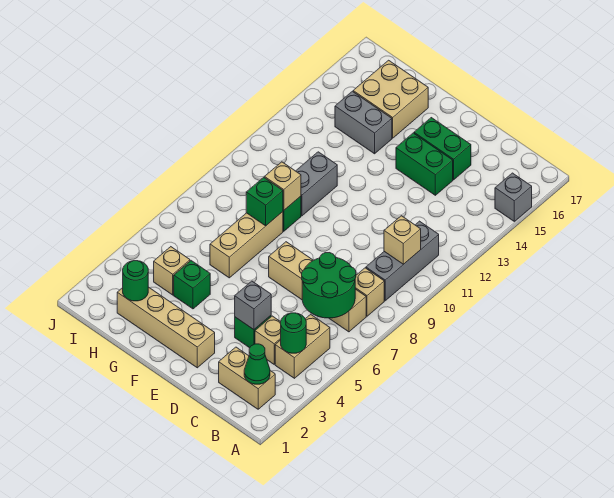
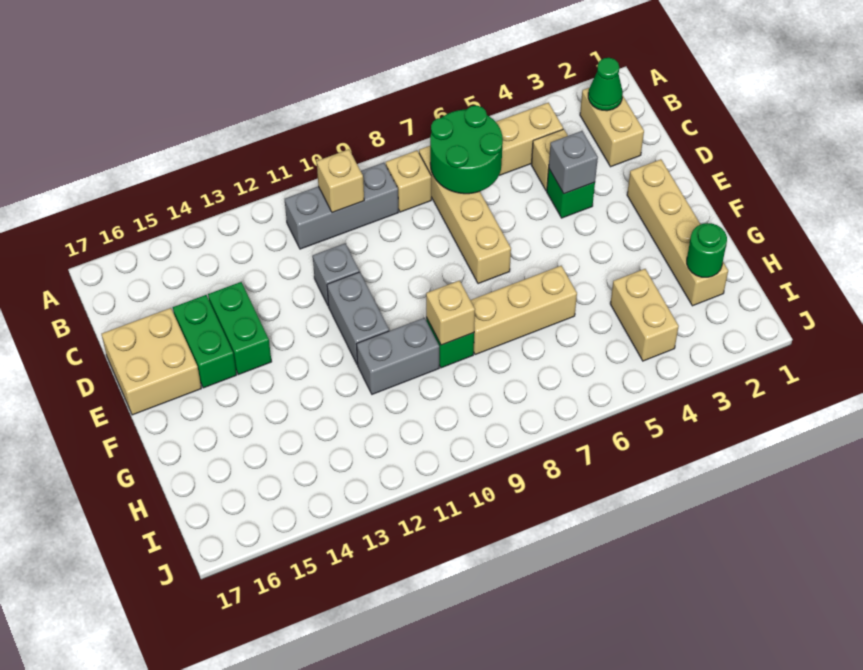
grey 1x1 brick [495,173,532,221] -> grey 1x1 brick moved to [313,243,359,306]
green 1x1 round brick [281,313,306,353] -> none
green 1x1 brick [174,261,210,309] -> none
green 1x1 brick [246,177,283,226] -> none
grey 1x2 brick [335,91,392,154] -> grey 1x2 brick moved to [327,272,389,365]
tan 2x2 brick [353,60,428,138] -> tan 2x2 brick moved to [102,308,201,415]
tan 1x1 brick [154,247,190,295] -> tan 1x2 brick [610,269,679,361]

